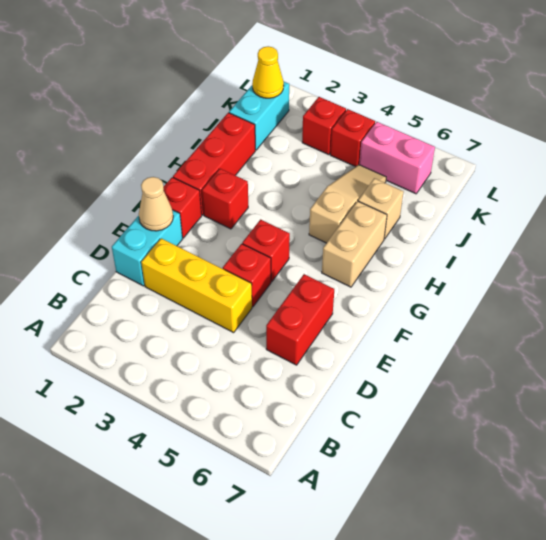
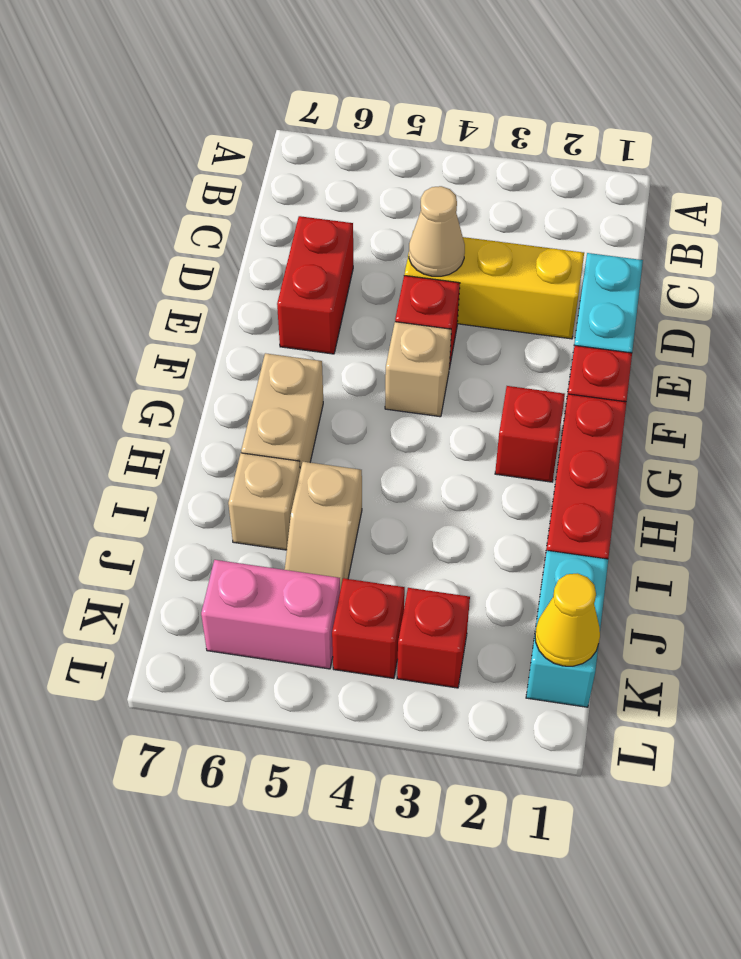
tan 1x1 cone [139,177,173,231] -> tan 1x1 cone moved to [409,186,465,276]
red 1x1 brick [242,220,290,282] -> tan 1x1 brick [385,322,451,417]
tan 1x3 slope [309,165,386,243] -> tan 1x2 slope [285,462,362,590]

